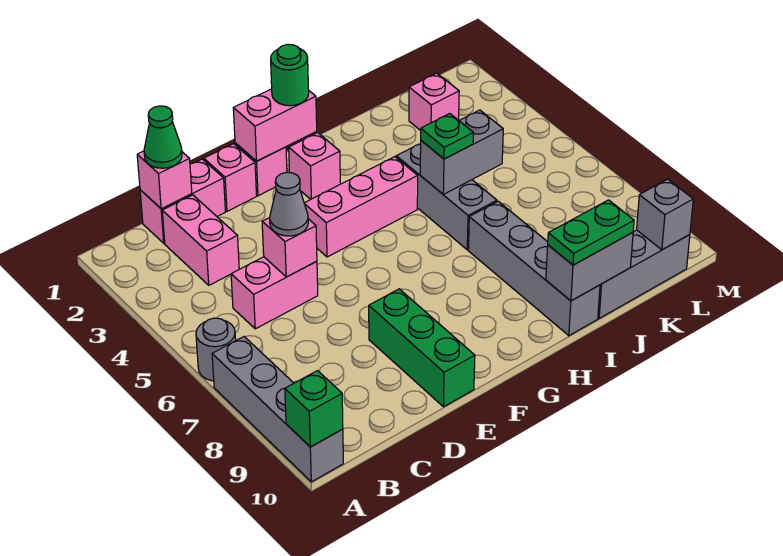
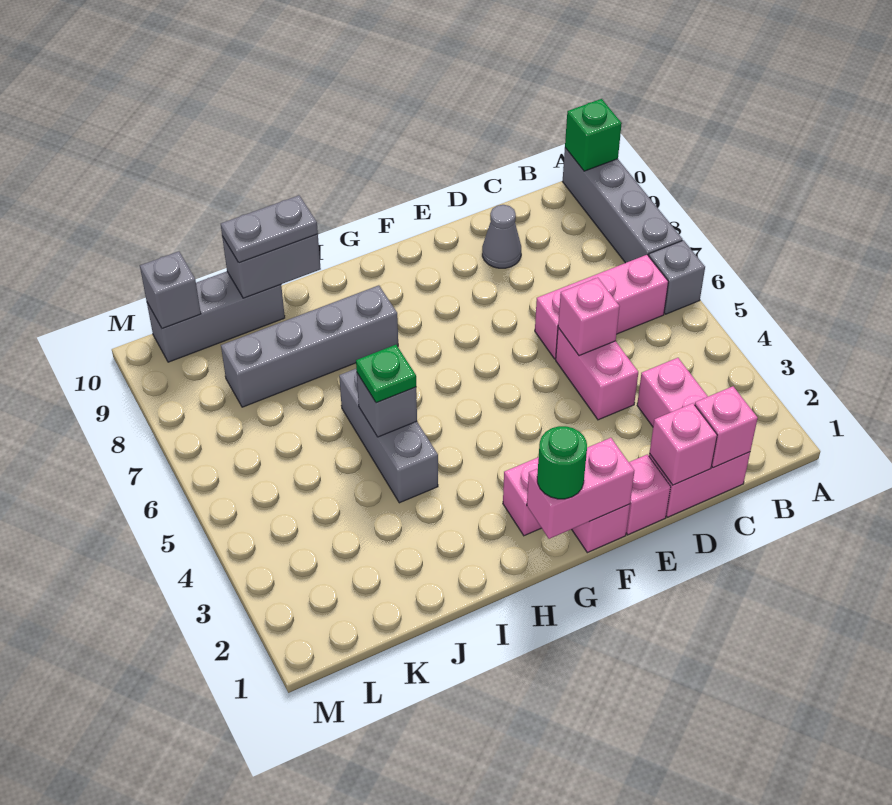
grey 1x1 round brick [196,318,236,381] -> grey 1x1 brick [649,240,705,314]
green 1x1 cone [144,106,182,168] -> none
pink 1x2 brick [231,257,318,329] -> pink 1x2 brick turned to [556,328,638,420]
grey 1x1 cone [270,172,308,236] -> grey 1x1 cone moved to [482,205,521,268]
green 1x3 brick [369,289,475,407] -> none
pink 1x3 brick [304,157,418,257] -> pink 1x3 brick moved to [535,255,668,359]
grey 1x2 brick [420,110,503,194] -> grey 1x1 brick [357,373,417,437]
grey 1x4 brick [468,201,600,336] -> grey 1x4 brick turned to [221,285,398,407]
green 1x2 plate [548,200,634,265] -> grey 1x2 plate [221,195,318,263]
pink 1x1 brick [409,73,459,131] -> pink 1x1 brick moved to [649,403,717,485]

